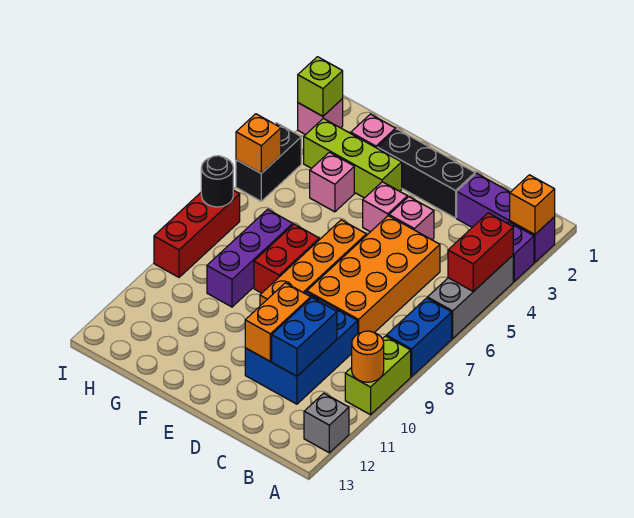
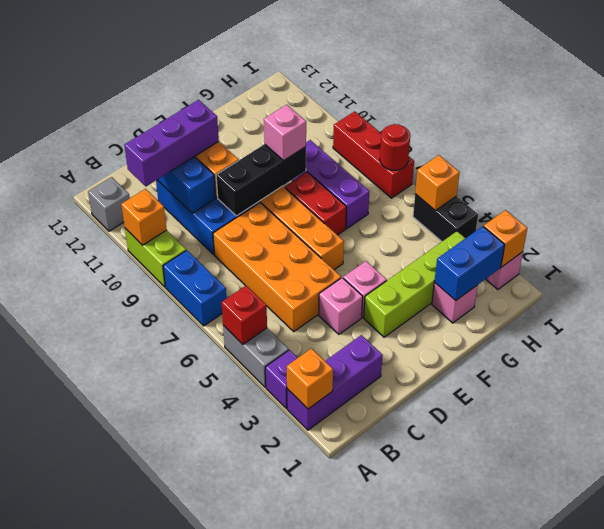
grey 1x3 brick [428,255,513,338] -> grey 1x2 brick [223,326,289,387]
red 1x2 brick [448,213,513,292] -> red 1x1 brick [221,286,267,344]
orange 1x1 round brick [352,331,384,382] -> orange 1x1 brick [121,189,167,245]
none -> purple 1x3 brick [124,100,219,186]
black 1x3 brick [377,129,475,218] -> black 1x3 brick moved to [216,144,306,216]
lime 1x3 brick [304,118,402,198] -> lime 1x4 brick [364,231,465,337]
none -> blue 1x2 brick [434,226,505,301]
pink 1x1 brick [310,152,354,212] -> pink 1x1 brick moved to [264,105,306,160]
lime 1x1 brick [298,57,343,116] -> orange 1x1 brick [484,210,527,267]
black 1x1 round brick [201,156,233,207] -> red 1x1 round brick [380,124,410,170]

